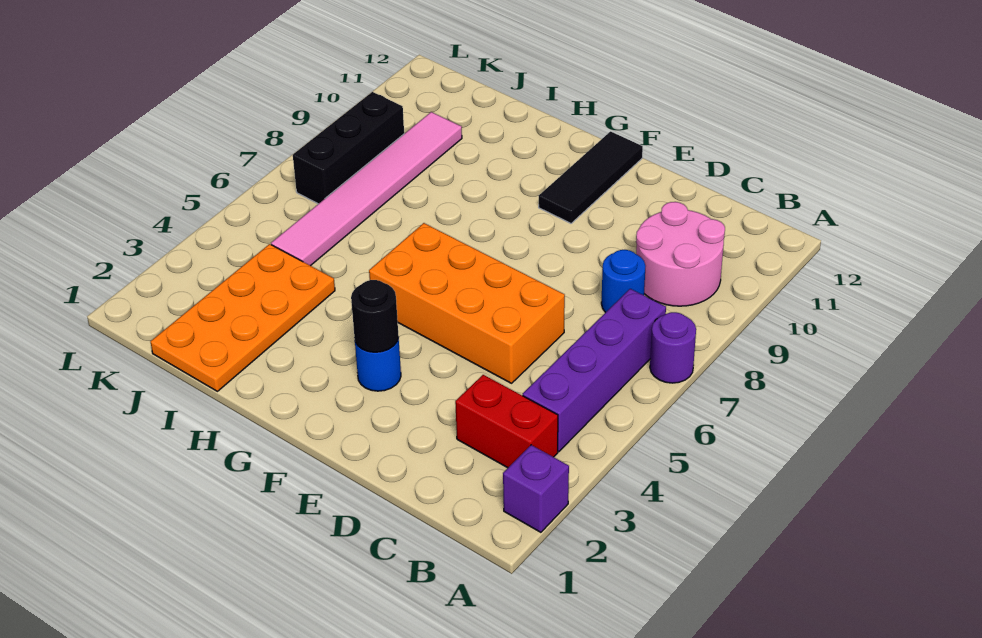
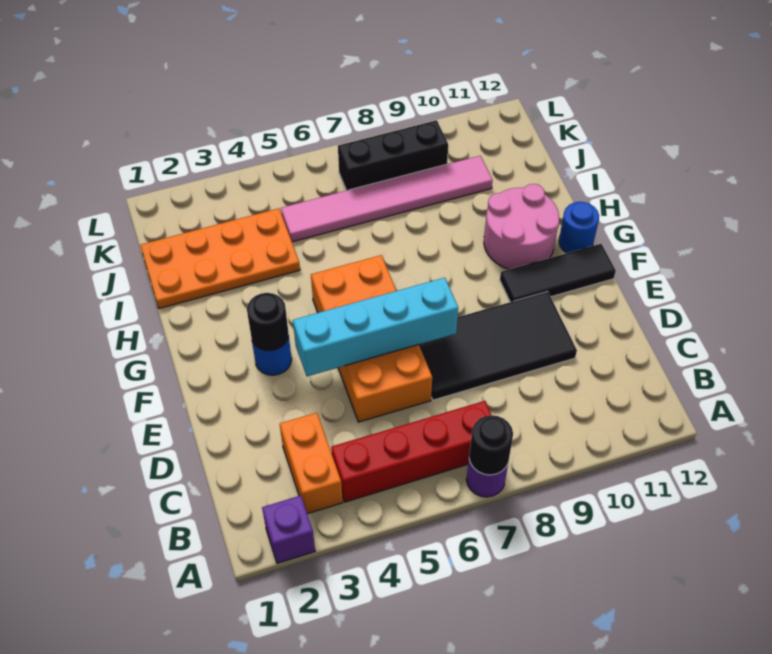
none -> black 1x1 round brick [469,415,513,475]
red 1x2 brick [455,375,558,468] -> orange 1x2 brick [280,413,343,514]
purple 1x4 brick [523,289,666,452] -> red 1x4 brick [331,401,491,502]
pink 2x2 round brick [636,202,725,306] -> pink 2x2 round brick moved to [484,184,559,269]
blue 1x1 round brick [601,250,645,313] -> blue 1x1 round brick moved to [559,202,599,253]
none -> black 2x4 tile [419,292,577,400]
none -> cyan 1x4 brick [293,278,458,376]

